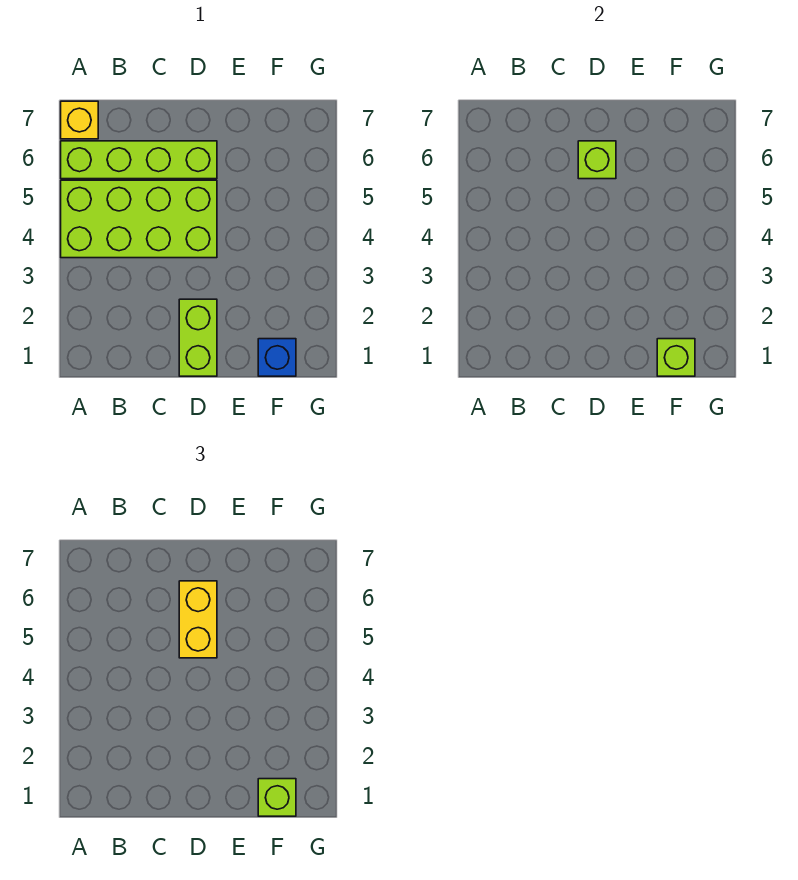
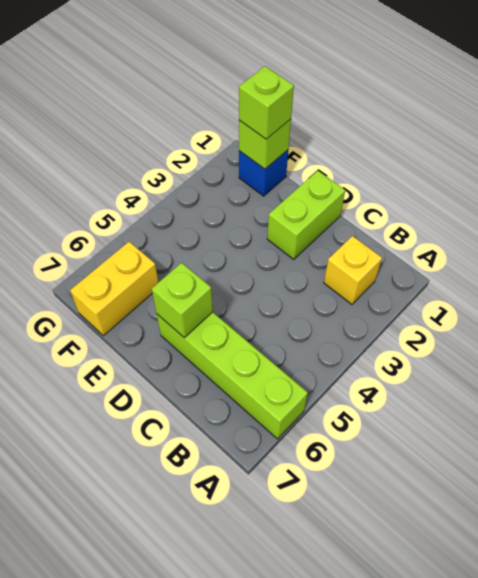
lime 2x4 brick [61,180,217,258] -> none
yellow 1x1 brick [61,101,98,139] -> yellow 1x1 brick moved to [324,236,382,304]
yellow 1x2 brick [179,581,217,658] -> yellow 1x2 brick moved to [70,242,159,336]

